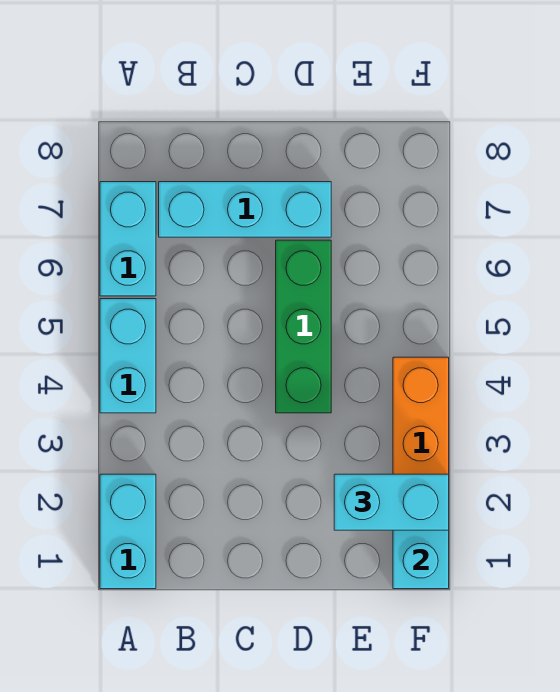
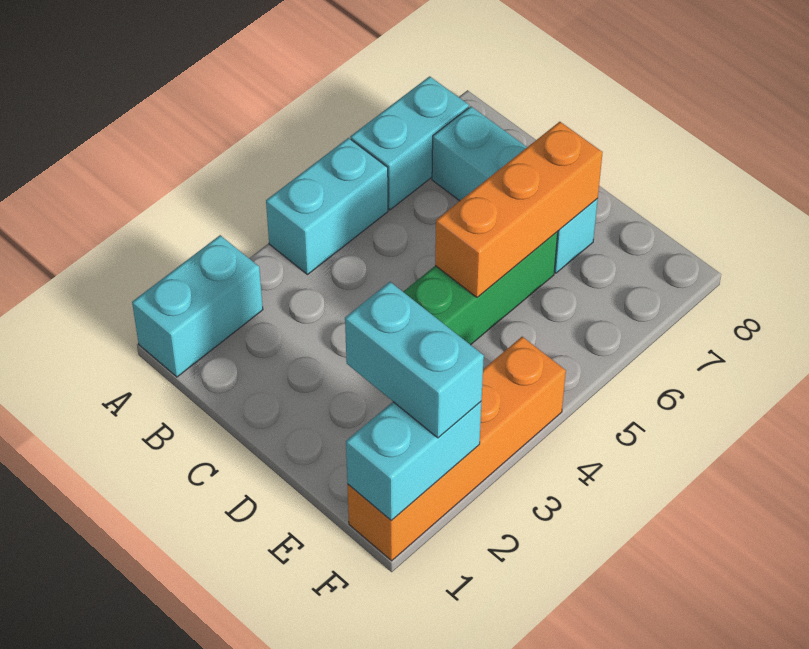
none -> orange 1x3 brick [435,122,603,297]

